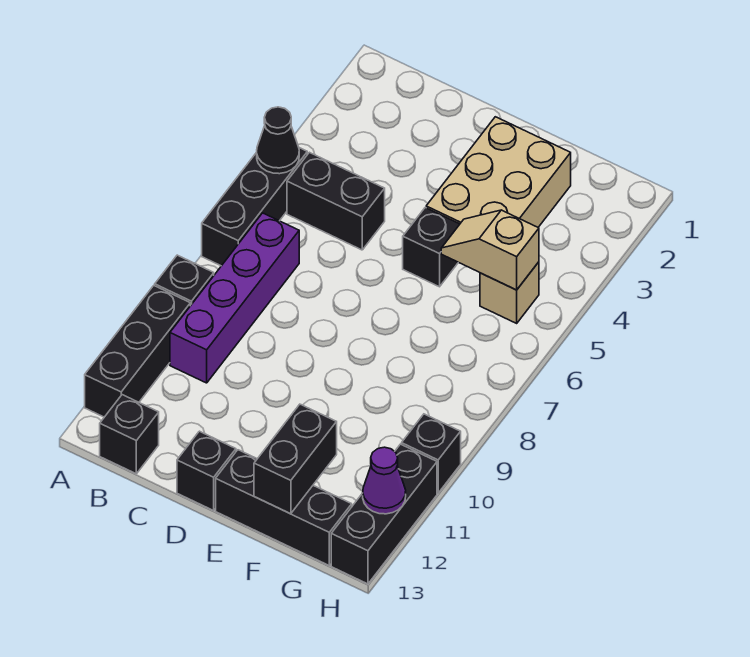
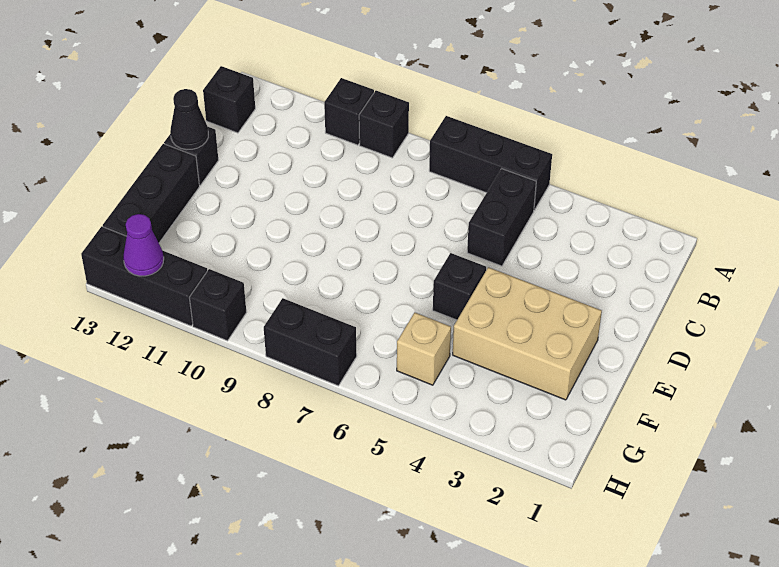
black 1x1 cone [257,107,299,174] -> black 1x1 cone moved to [170,89,208,150]
black 1x3 brick [85,286,190,417] -> black 1x1 brick [324,78,374,145]
purple 1x4 brick [170,213,299,383] -> none
tan 1x2 slope [441,210,539,290] -> none
black 1x2 brick [254,404,337,514] -> black 1x2 brick moved to [264,298,357,386]

